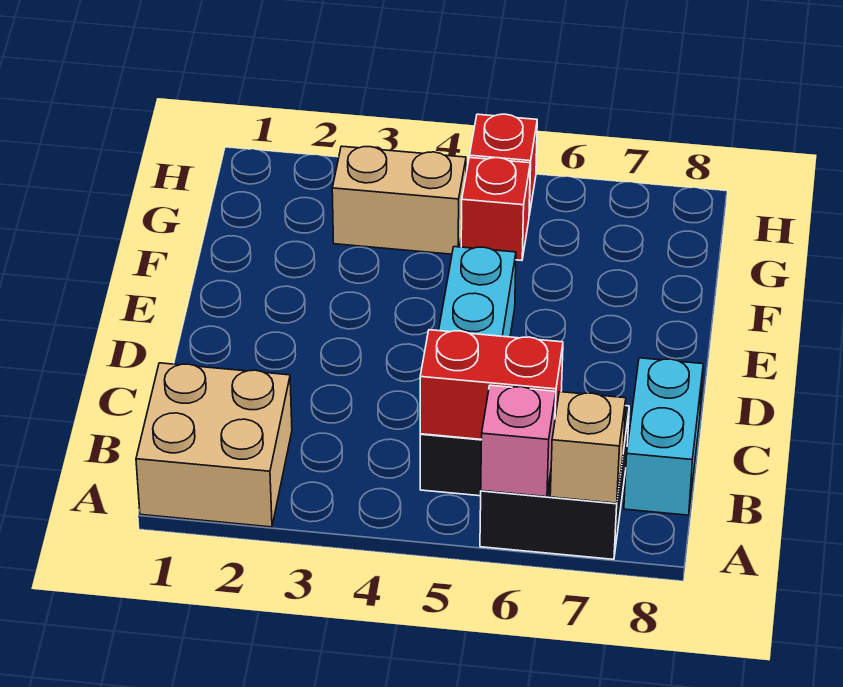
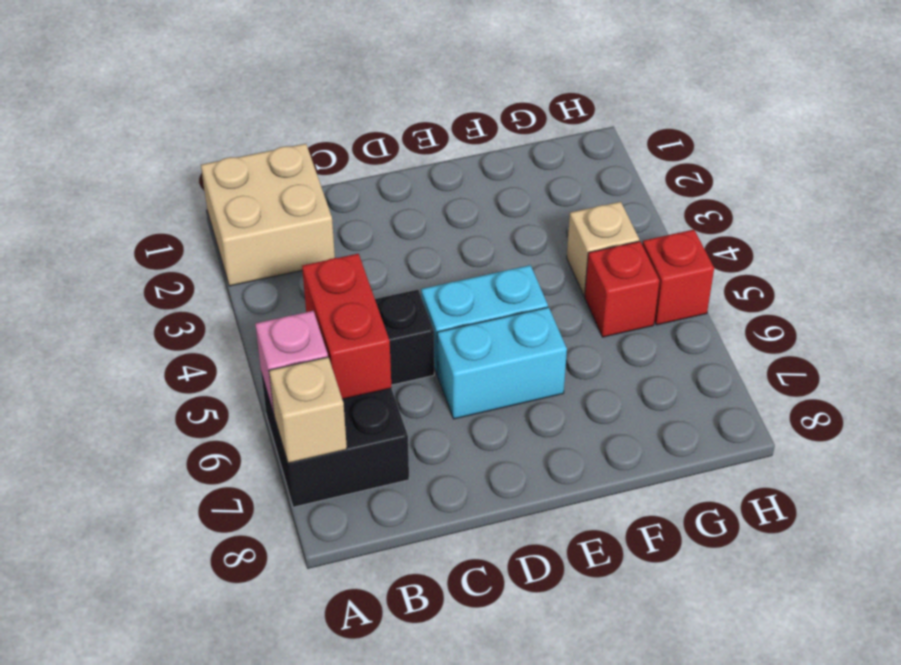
cyan 1x2 brick [624,358,703,515] -> cyan 1x2 brick moved to [437,307,567,419]
tan 1x2 brick [332,146,466,254] -> tan 1x1 brick [567,202,639,296]

